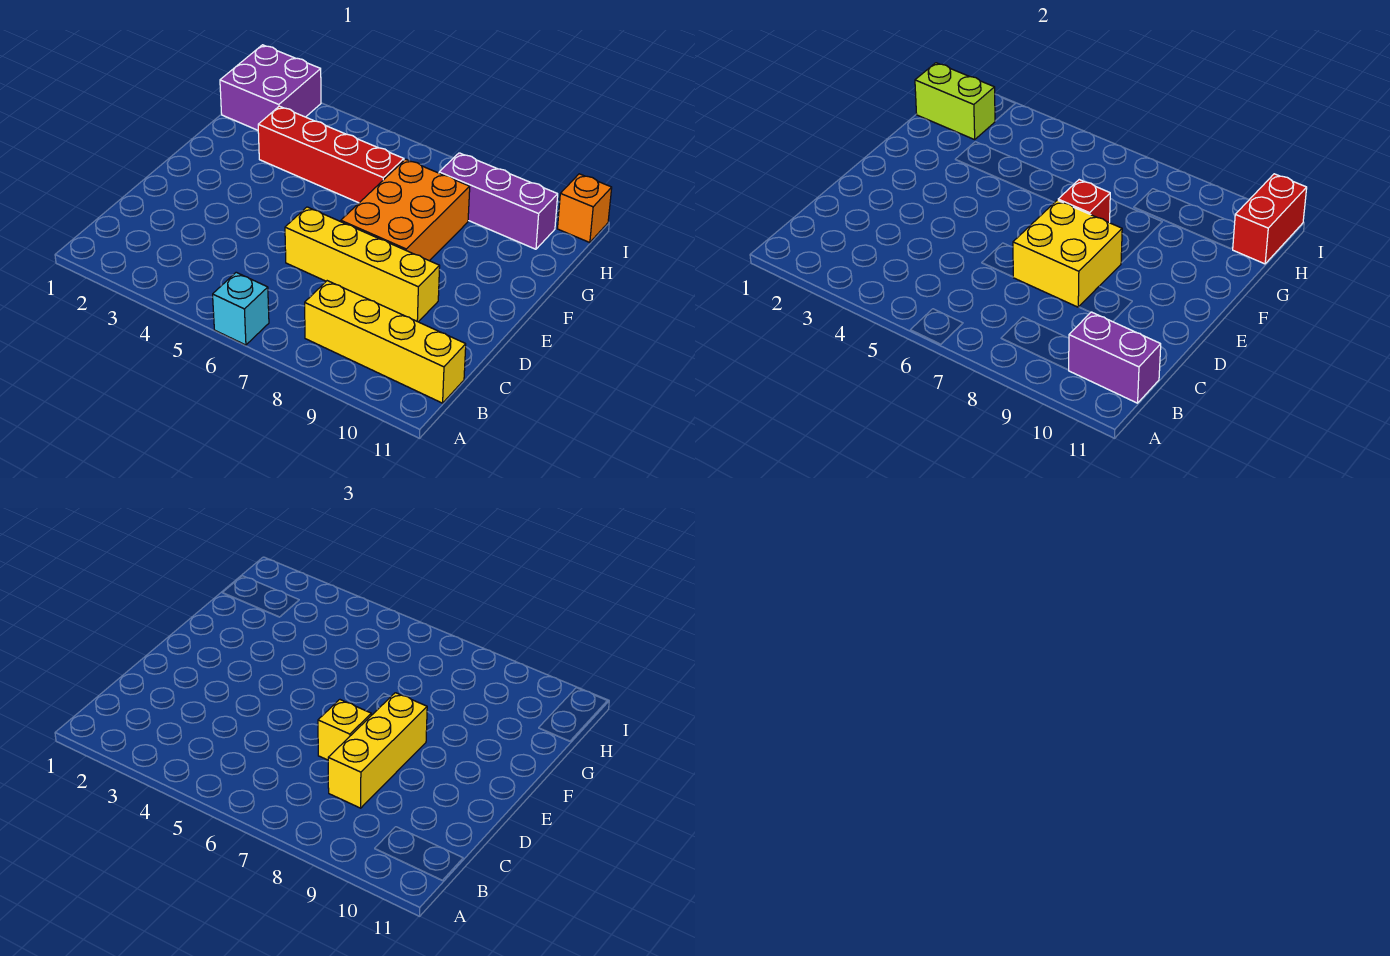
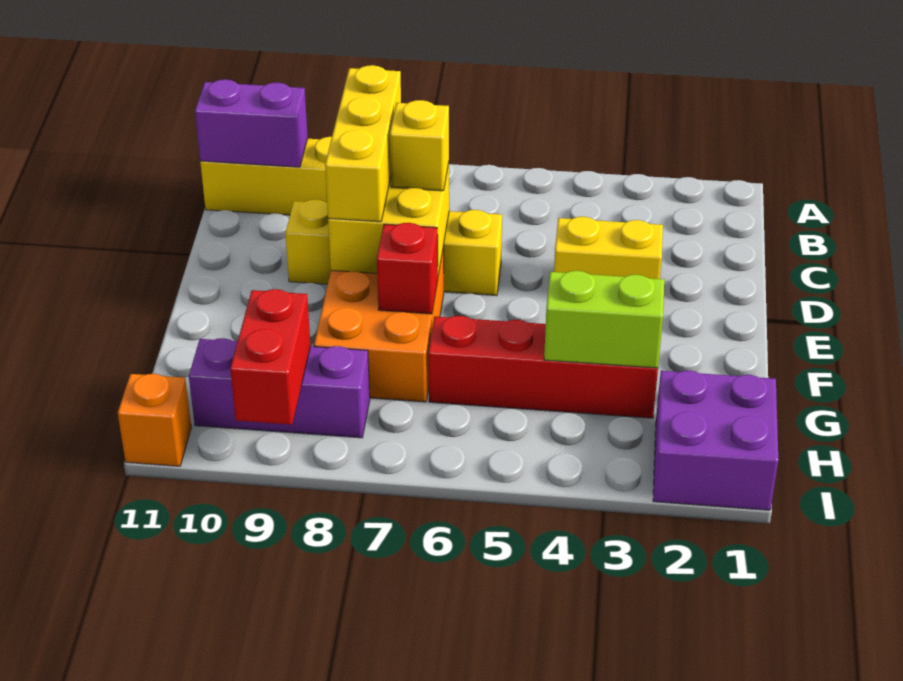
cyan 1x1 brick [213,272,269,345] -> none
none -> yellow 1x2 brick [554,217,663,279]
lime 1x2 brick [915,63,995,140] -> lime 1x2 brick moved to [544,271,664,368]
red 1x2 brick [1233,174,1307,264] -> red 1x2 brick moved to [230,289,311,425]

